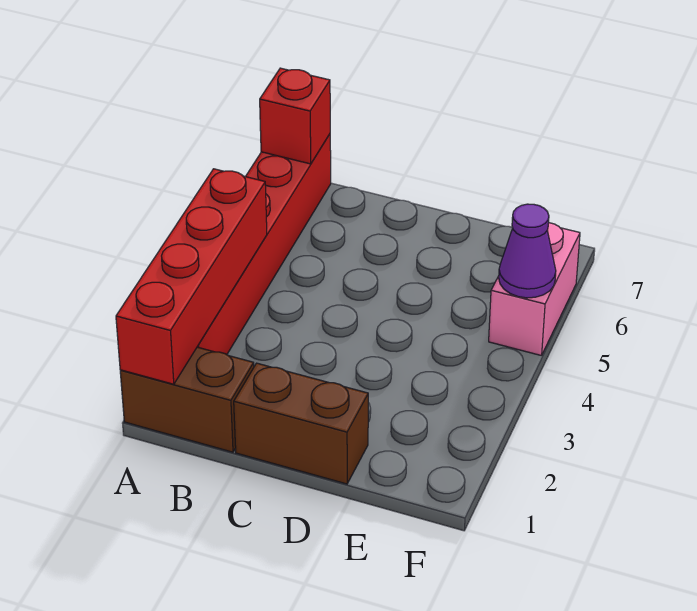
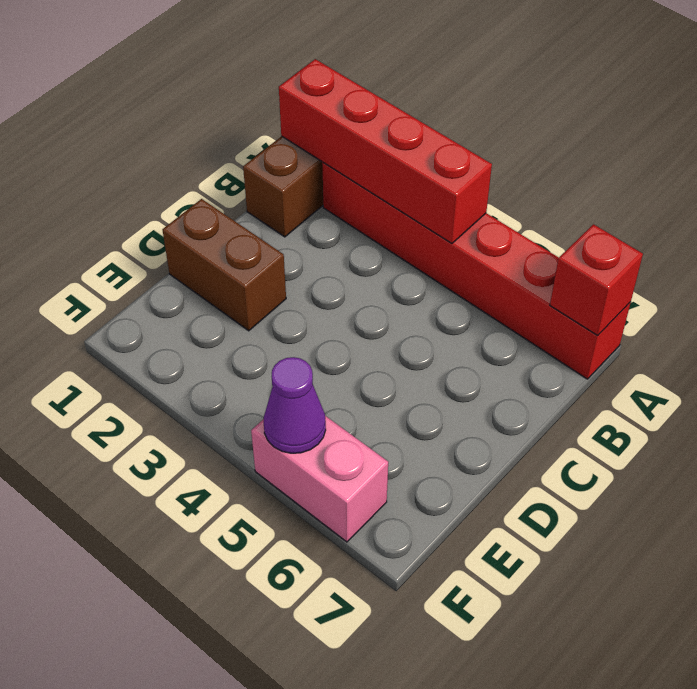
brown 1x2 brick [234,363,368,484] -> brown 1x2 brick turned to [163,199,286,331]

